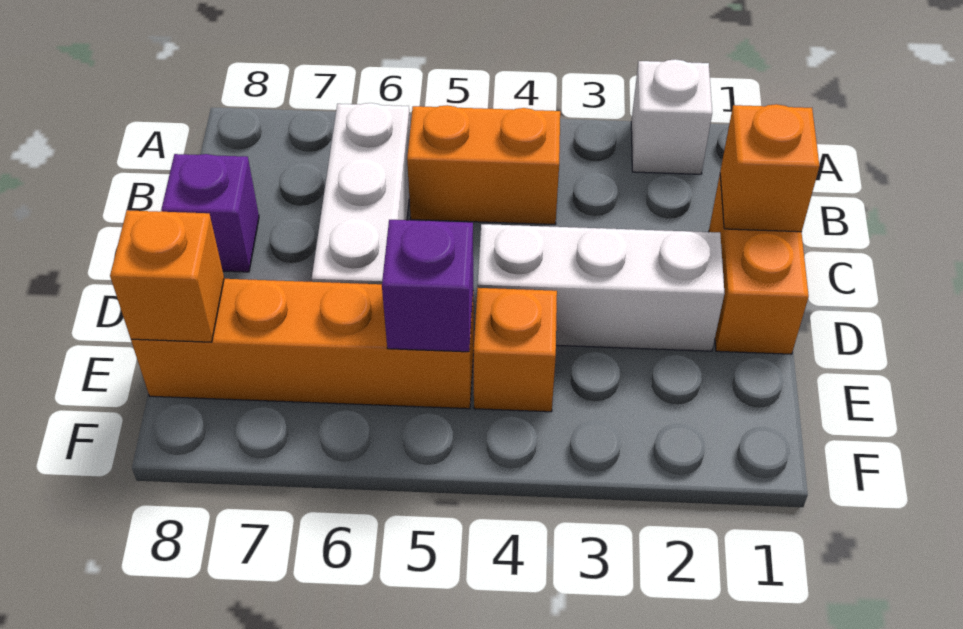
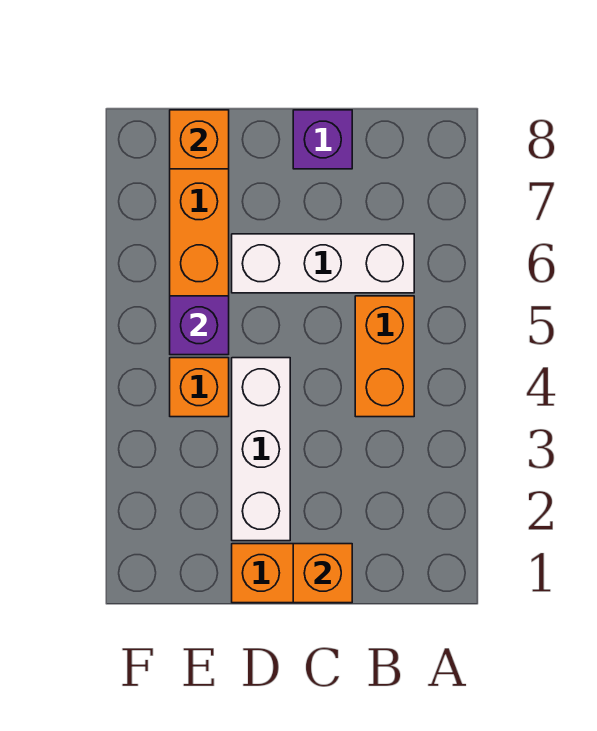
white 1x1 brick [631,59,712,174] -> none

